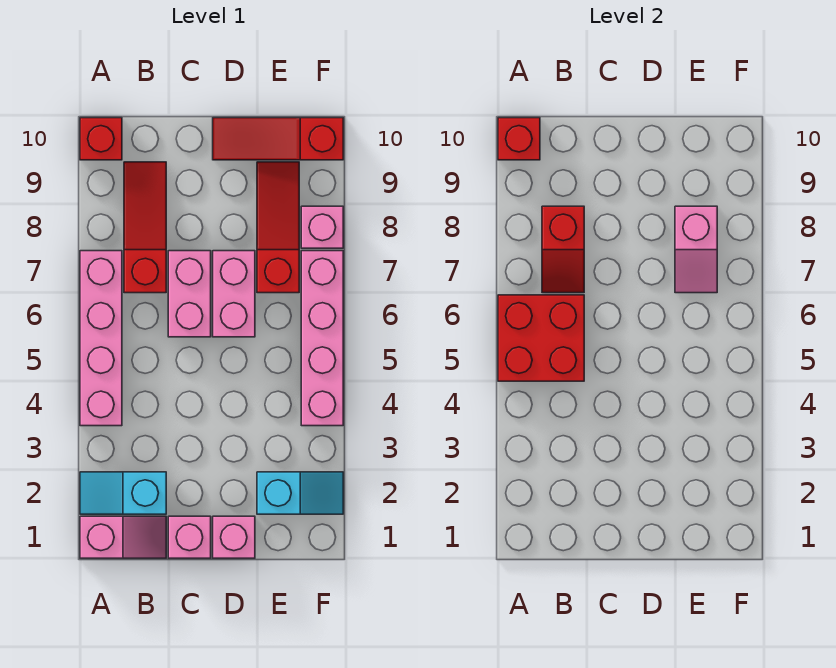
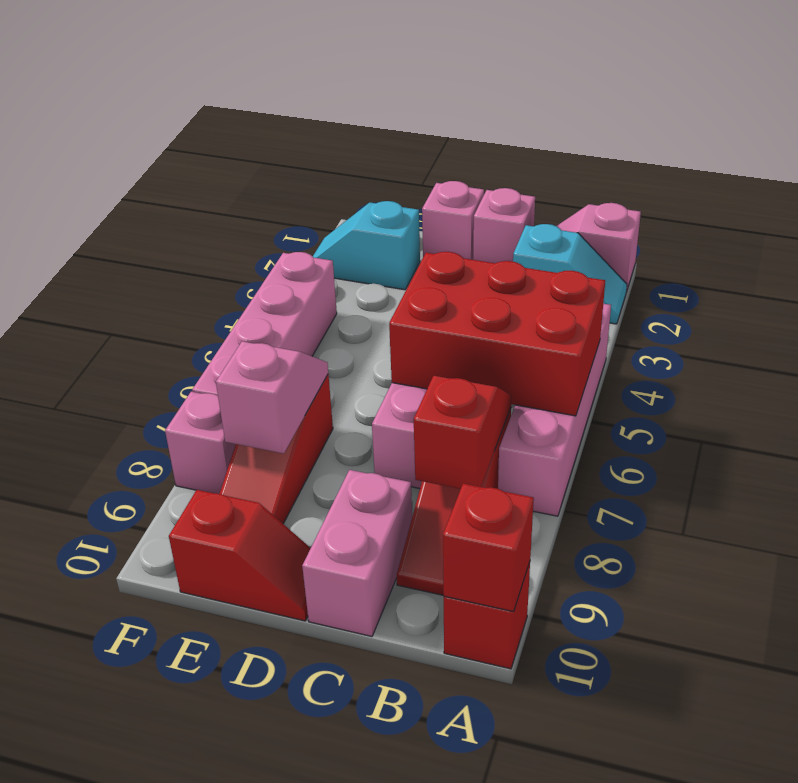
red 2x2 brick [498,295,584,381] -> red 2x3 brick [389,252,605,416]
pink 1x2 brick [213,251,255,337] -> pink 1x2 brick moved to [302,470,412,636]
red 1x3 slope [213,118,343,160] -> red 1x2 slope [169,490,311,621]

